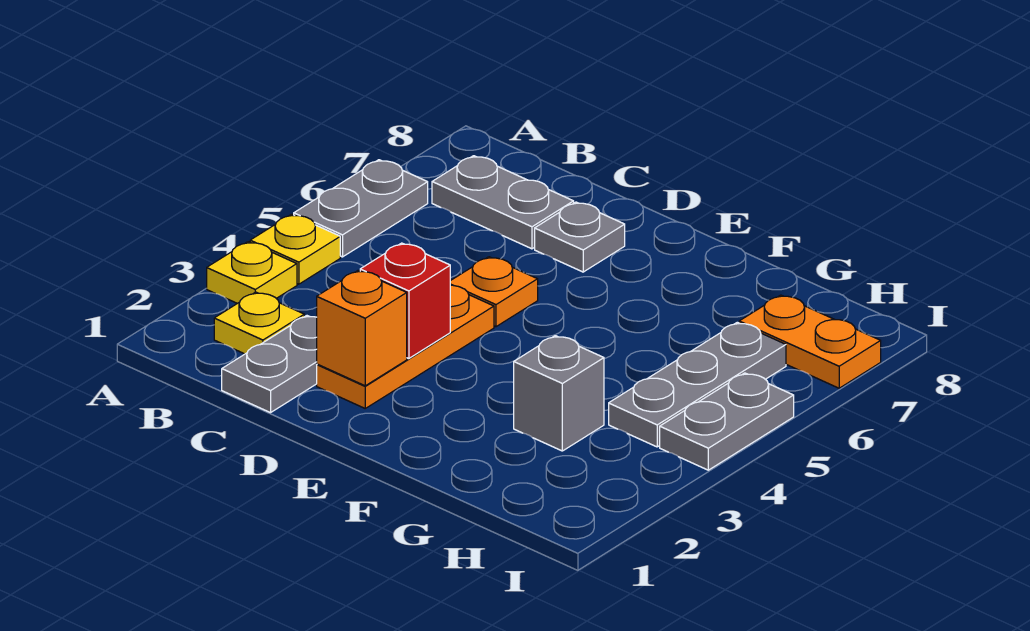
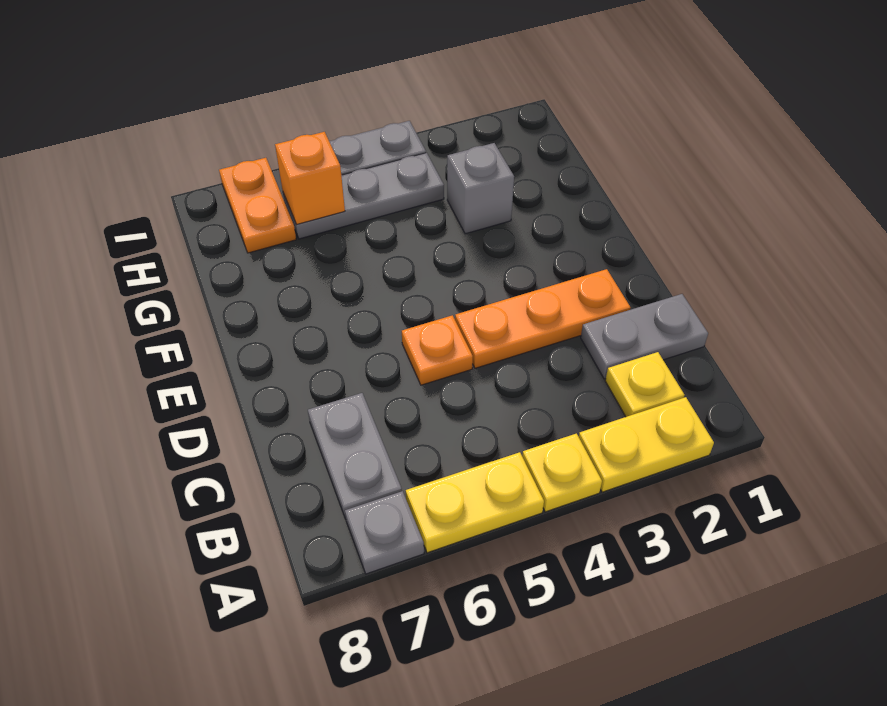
yellow 1x1 plate [207,242,297,303] -> yellow 1x2 plate [579,397,714,492]
grey 1x2 plate [294,160,428,257] -> yellow 1x2 plate [406,452,544,553]
orange 1x1 brick [317,270,407,386] -> orange 1x1 brick moved to [275,132,345,225]
red 1x1 brick [360,243,450,359] -> none
grey 1x1 plate [535,202,625,272] -> grey 1x1 plate moved to [345,491,424,574]

